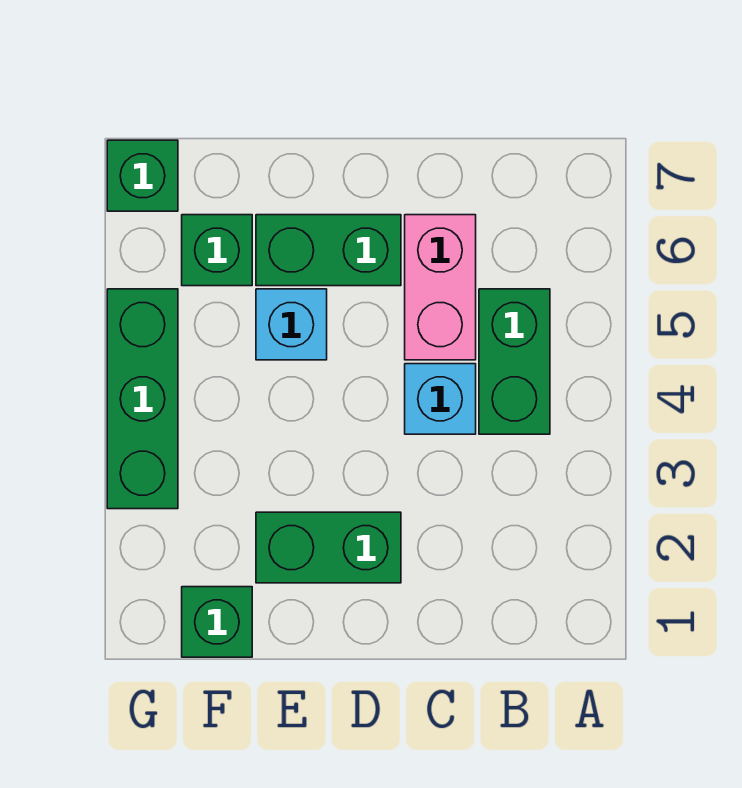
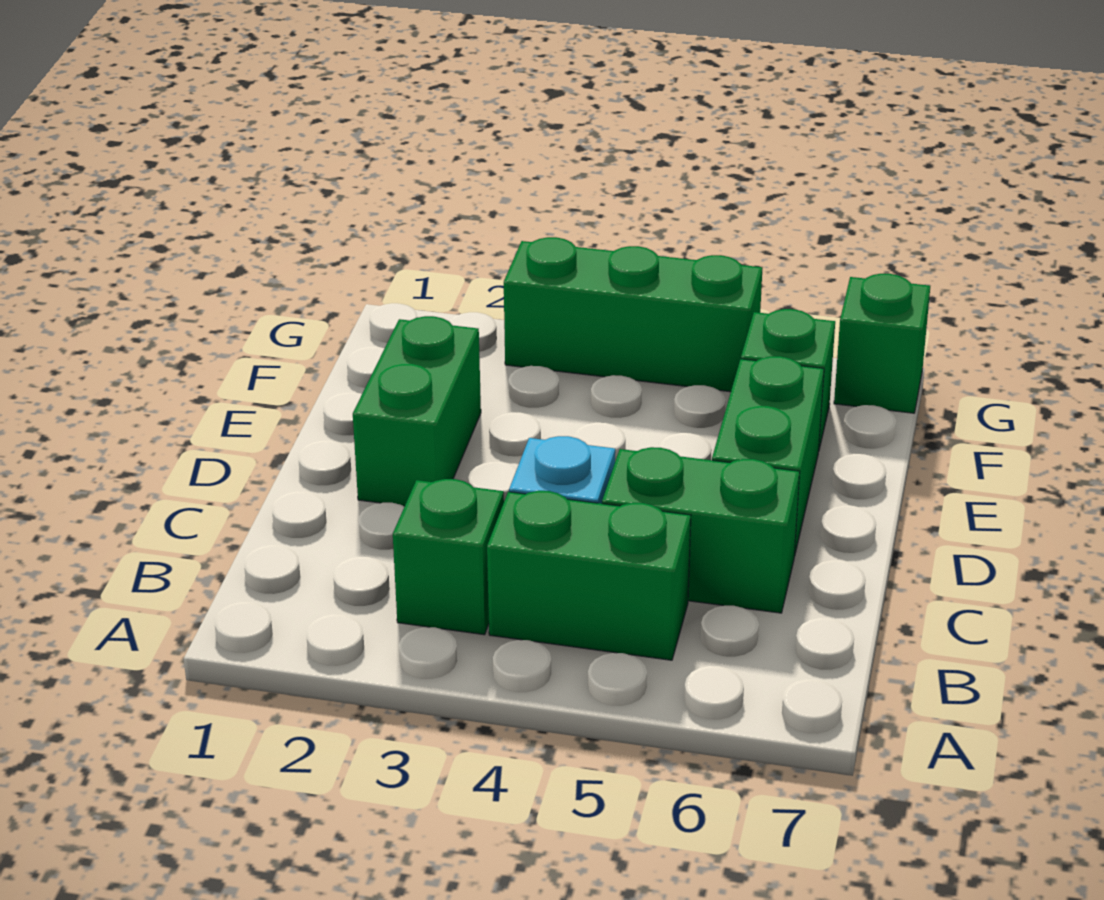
pink 1x2 brick [405,215,476,360] -> green 1x2 brick [602,447,800,613]
cyan 1x1 brick [256,289,327,360] -> none
green 1x1 brick [182,587,252,657] -> green 1x1 brick moved to [393,479,504,635]

